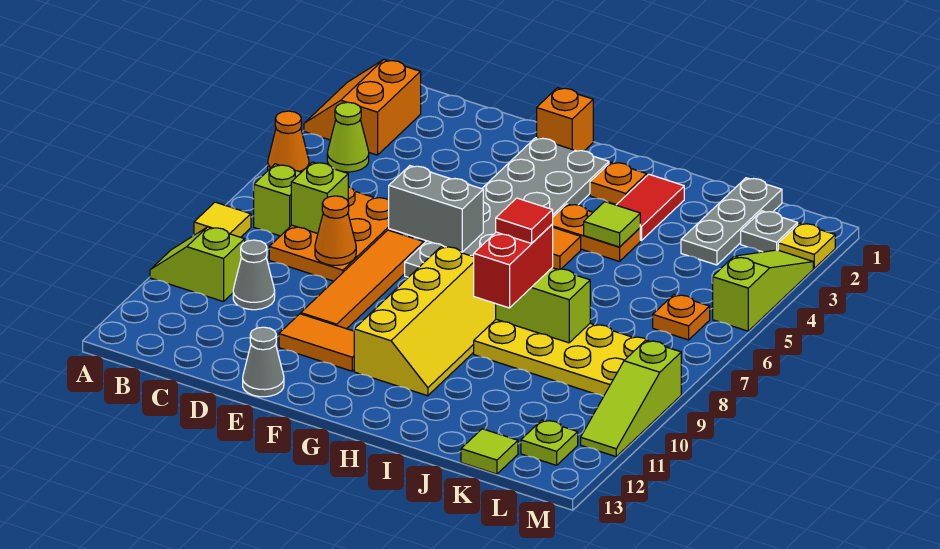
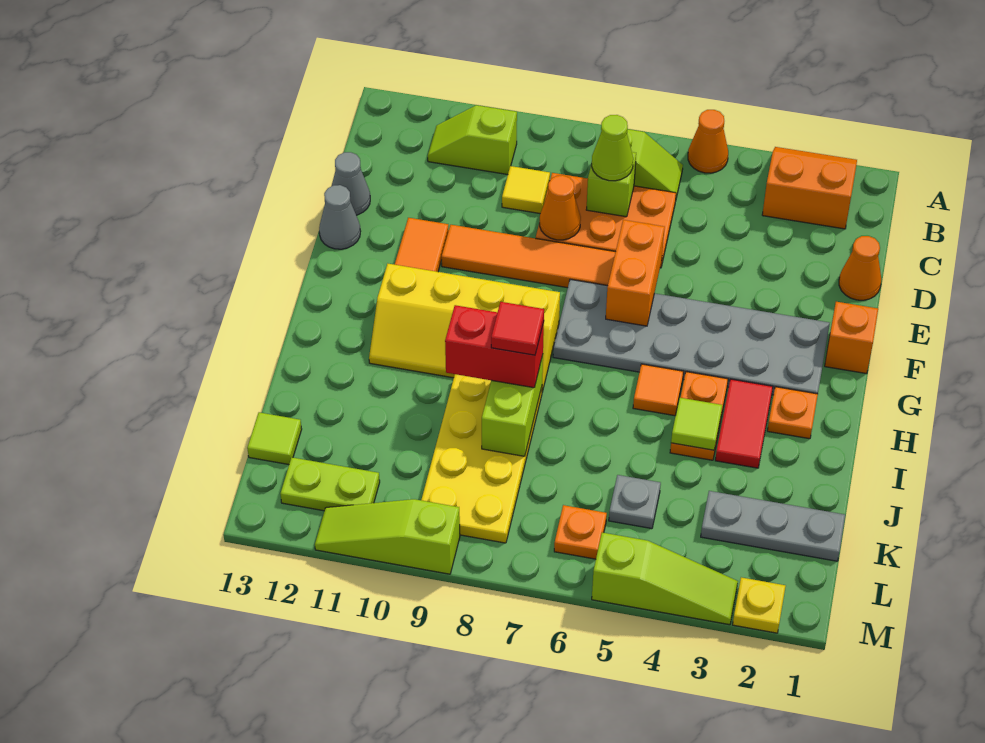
yellow 1x1 tile [194,202,251,237] -> yellow 1x1 tile moved to [502,166,550,214]
lime 1x2 slope [150,227,245,302] -> lime 1x2 slope turned to [428,105,517,175]
lime 1x1 cone [327,102,369,172] -> lime 1x1 cone moved to [592,115,633,181]
grey 1x1 cone [233,240,275,310] -> grey 1x1 cone moved to [332,152,370,215]
none -> orange 1x1 cone [839,236,881,300]
grey 1x2 brick [389,166,483,252] -> orange 1x2 brick [606,220,665,326]
red 1x2 tile [617,174,684,241] -> red 1x2 tile turned to [715,379,773,468]
grey 1x1 plate [741,211,798,252] -> grey 1x1 plate moved to [609,475,661,529]
lime 1x1 plate [521,420,578,465] -> lime 1x2 plate [280,457,380,511]

